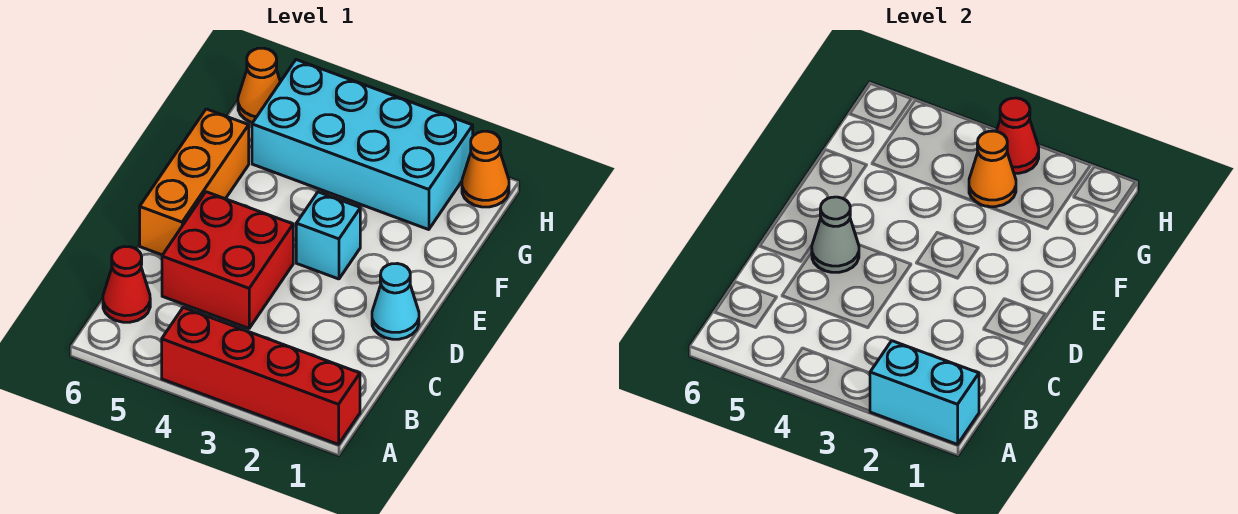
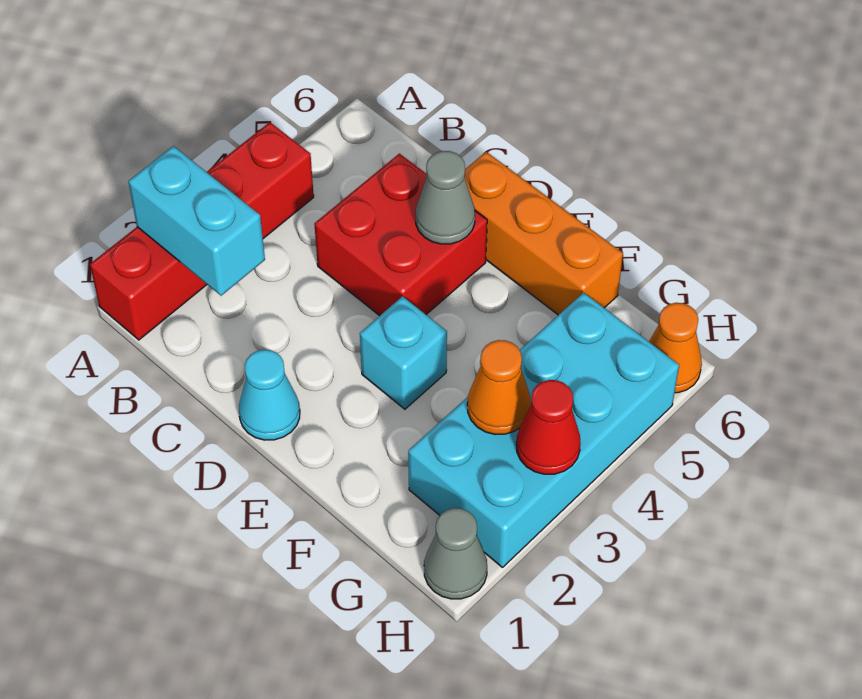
cyan 1x2 brick [870,341,979,444] -> cyan 1x2 brick turned to [128,146,265,296]
red 1x1 cone [103,247,150,322] -> none
orange 1x1 cone [462,131,509,207] -> grey 1x1 cone [424,508,487,599]

